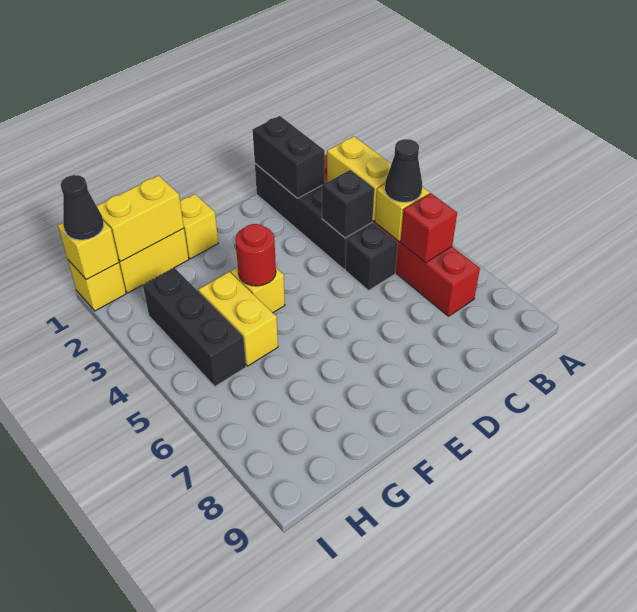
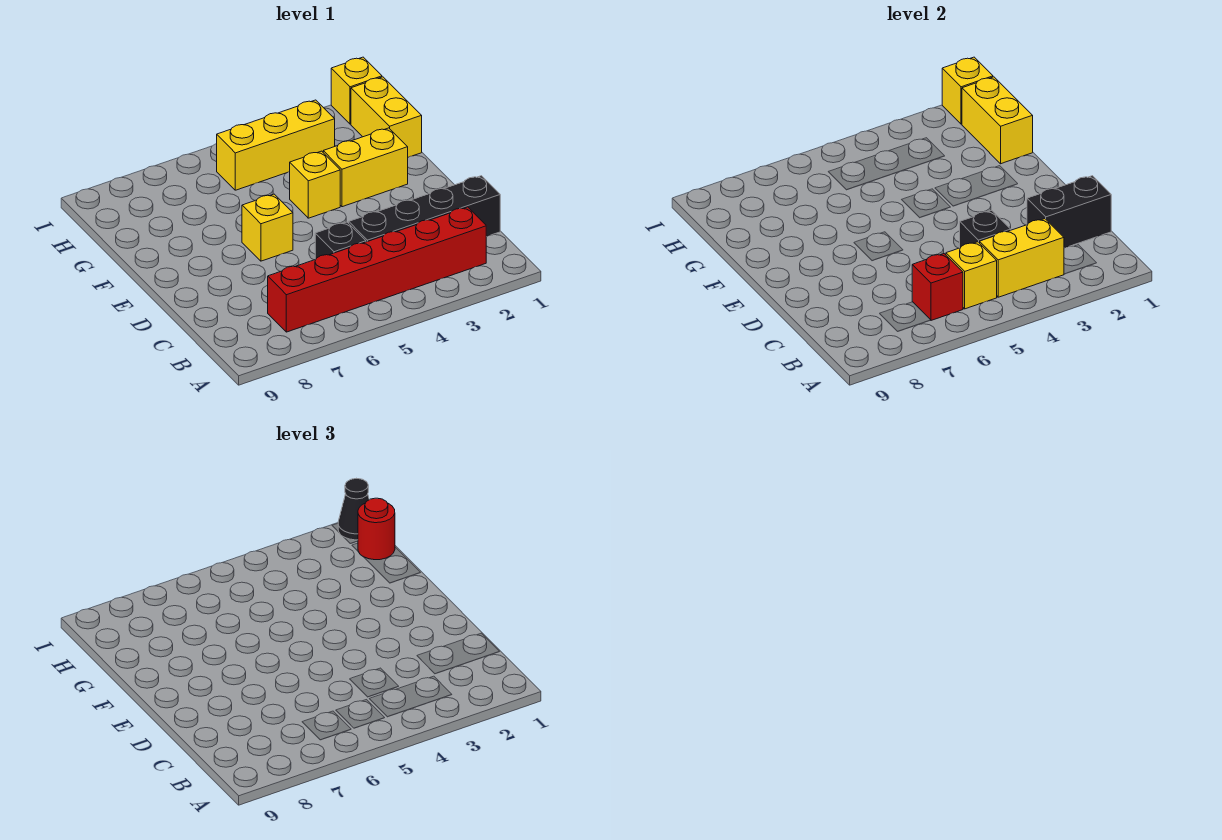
black 1x1 cone [385,139,422,202] -> none
yellow 1x1 brick [180,194,218,259] -> yellow 1x1 brick moved to [242,194,293,261]
red 1x1 round brick [235,224,276,286] -> red 1x1 round brick moved to [358,498,395,560]
yellow 1x2 brick [198,272,278,366] -> yellow 1x2 brick moved to [323,128,408,207]
black 1x3 brick [143,268,246,387] -> yellow 1x3 brick [217,100,335,190]

